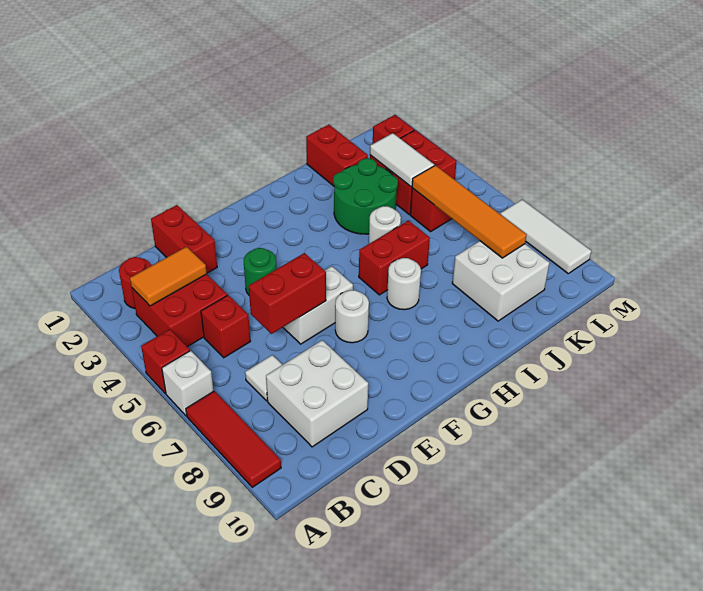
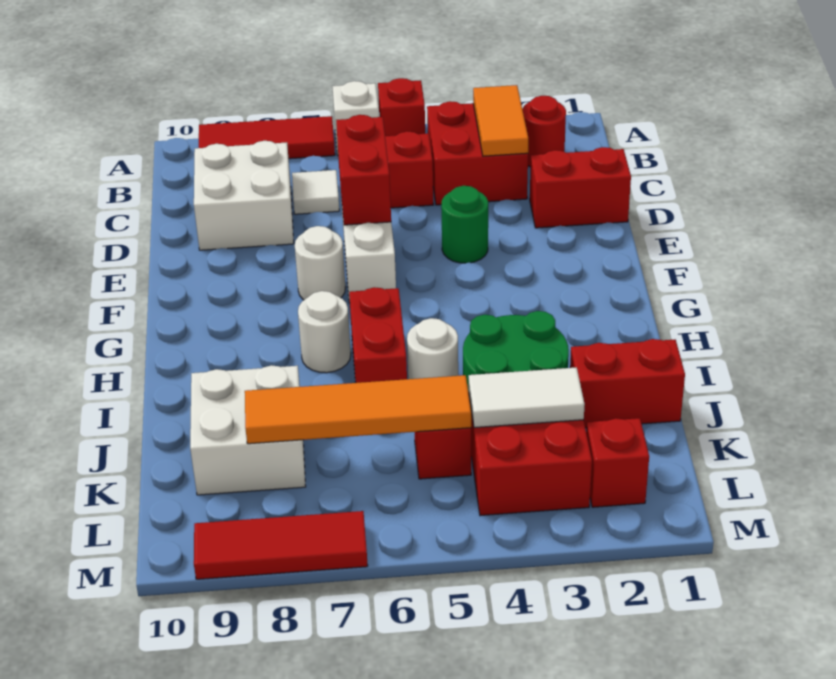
white 1x3 tile [501,200,591,274] -> red 1x3 tile [194,511,368,579]

